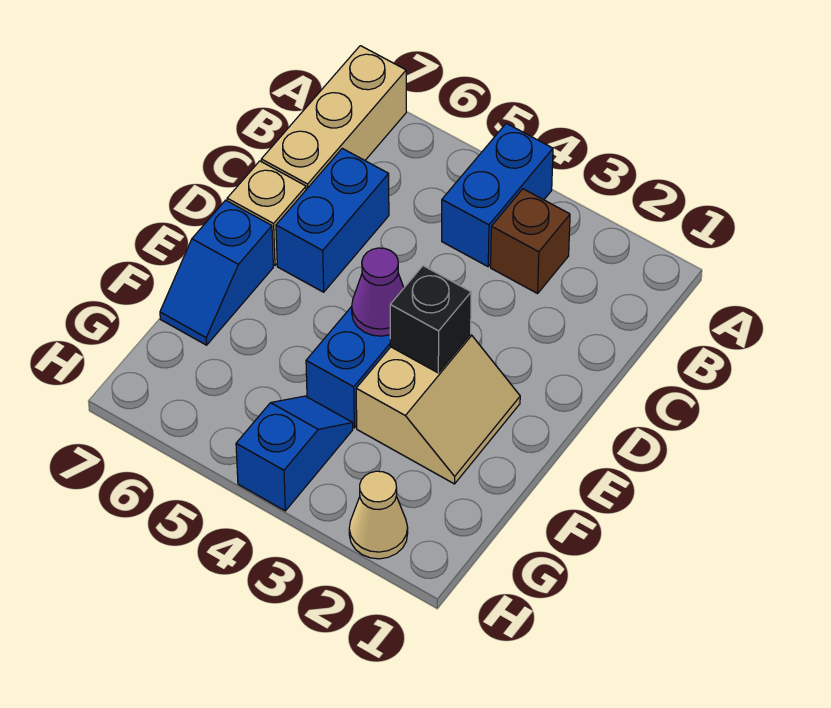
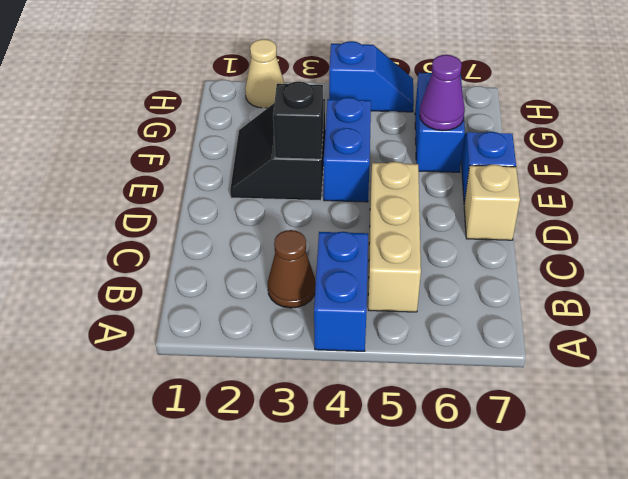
tan 1x3 brick [261,46,406,190] -> tan 1x3 brick moved to [368,162,421,312]
brown 1x1 brick [491,189,570,293] -> brown 1x1 cone [268,230,316,308]
blue 1x2 brick [276,148,389,292] -> blue 1x2 brick moved to [415,73,465,172]
tan 2x2 slope [356,334,520,484] -> black 2x2 slope [230,99,325,201]
purple 1x1 cone [352,248,404,336] -> purple 1x1 cone moved to [419,55,465,131]
blue 1x2 slope [236,396,353,511] -> blue 1x2 slope turned to [329,41,414,112]

